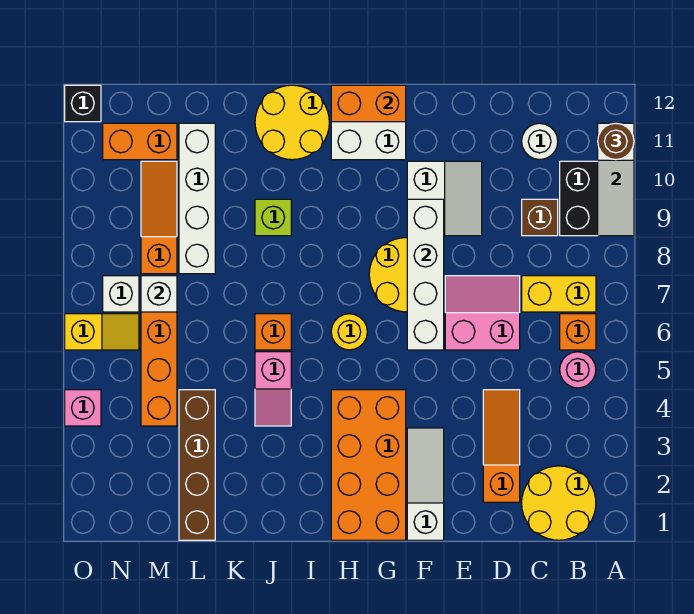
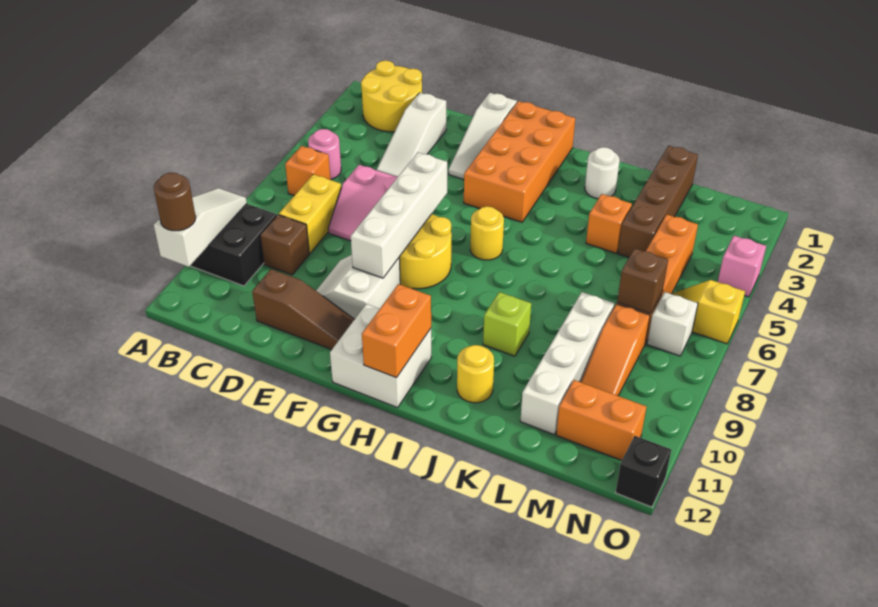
yellow 1x2 brick [522,276,596,312] -> yellow 1x2 brick turned to [279,174,341,253]
white 1x1 round brick [522,123,558,160] -> white 1x1 round brick moved to [585,147,620,199]
orange 1x3 slope [483,390,520,502] -> white 1x3 slope [377,93,446,177]
none -> brown 1x3 slope [252,269,355,350]
orange 1x2 brick [331,85,406,122] -> orange 1x2 brick turned to [362,284,431,378]
yellow 2x2 round brick [255,85,329,160] -> yellow 1x1 round brick [457,345,494,403]
pink 1x2 slope [255,352,291,426] -> none
orange 1x1 brick [255,314,291,350] -> orange 1x1 brick moved to [586,194,632,253]
white 1x1 brick [141,276,177,312] -> brown 1x1 brick [617,248,668,314]

